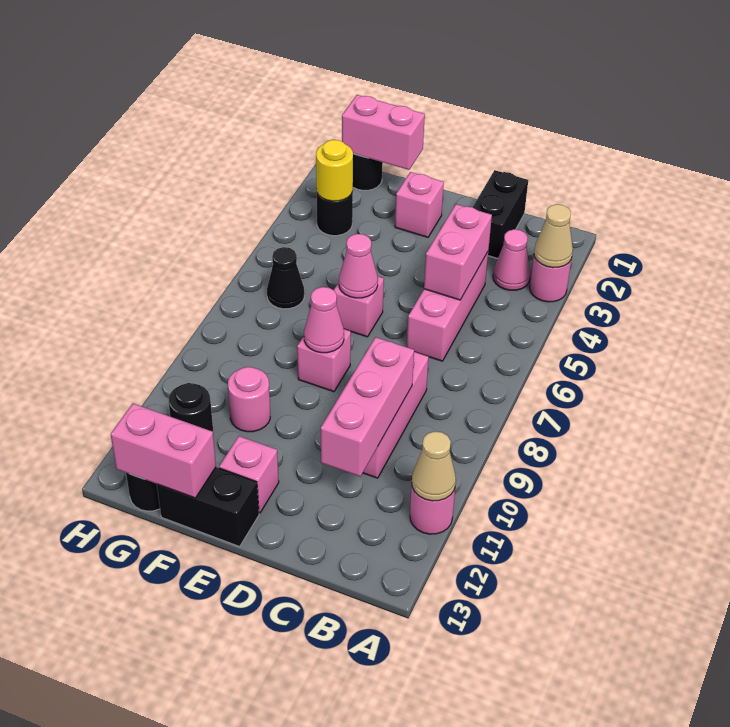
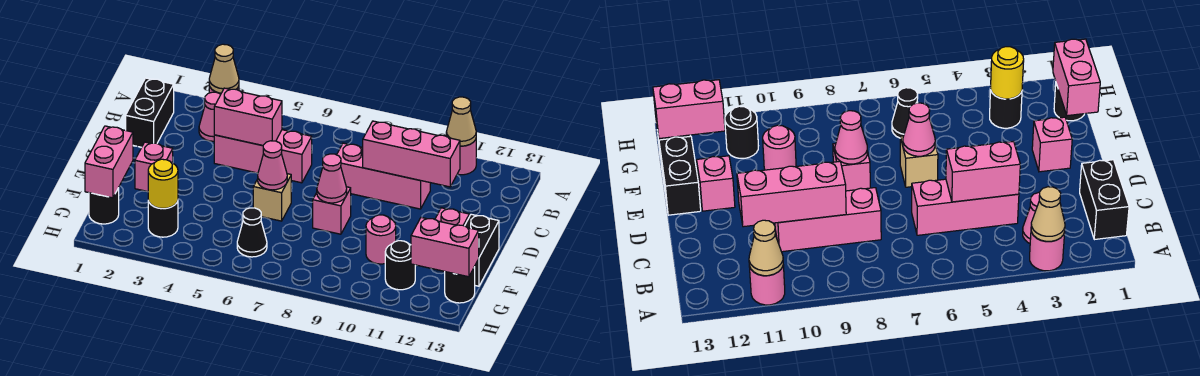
black 1x2 brick [473,170,528,259] -> black 1x2 brick turned to [126,78,174,147]
pink 1x1 brick [334,276,384,337] -> tan 1x1 brick [253,174,291,221]
pink 1x2 brick [111,404,216,498] -> pink 1x2 brick turned to [411,218,479,277]

